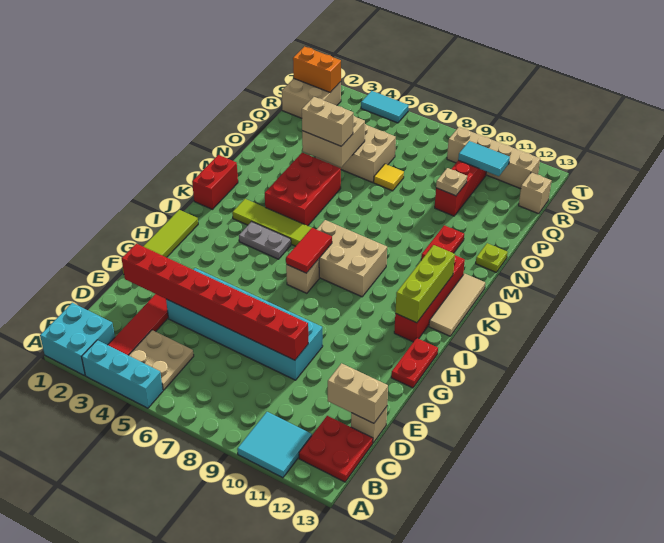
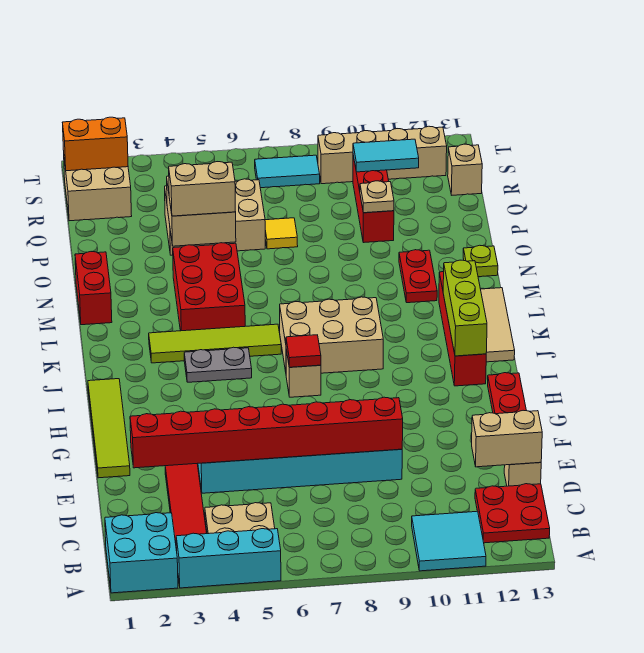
red 1x2 tile [286,228,332,273] -> red 1x1 tile [286,335,321,367]
red 1x2 brick [192,155,238,209] -> red 1x2 brick moved to [75,252,112,325]
cyan 1x2 tile [361,91,409,123] -> cyan 1x2 tile moved to [255,155,320,188]

